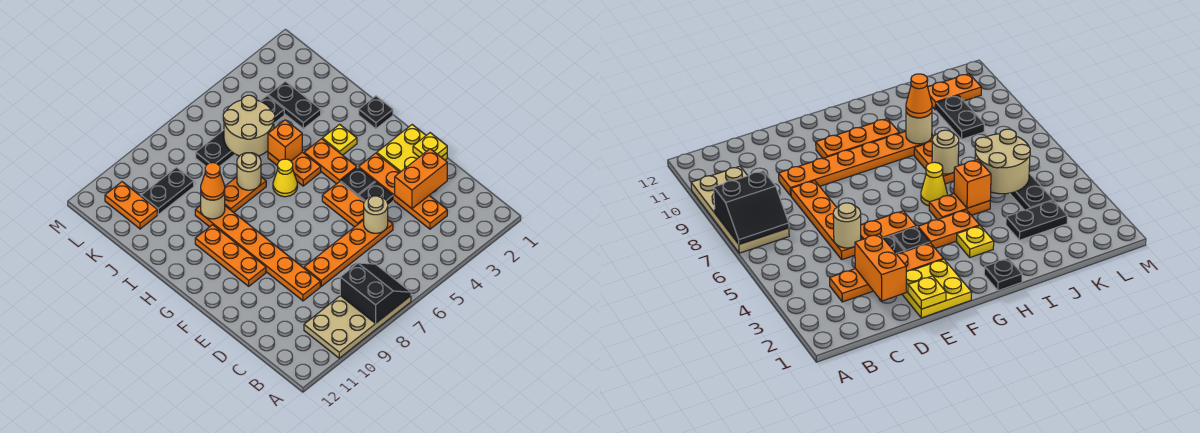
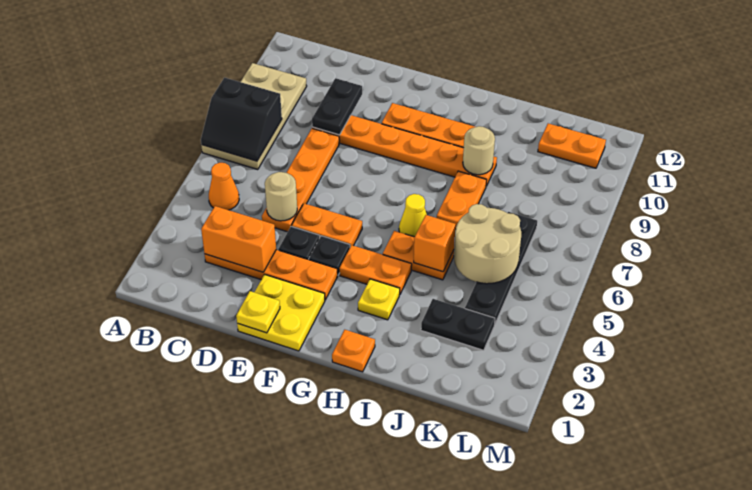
orange 1x2 brick [395,149,447,209] -> orange 1x2 brick turned to [201,206,276,272]
black 1x1 plate [359,96,393,129] -> orange 1x1 plate [332,330,375,372]
tan 1x1 round brick [237,153,261,190] -> none
orange 1x1 cone [201,163,225,200] -> orange 1x1 cone moved to [209,163,239,210]
black 1x2 plate [141,167,194,214] -> black 1x2 plate moved to [312,78,362,135]

